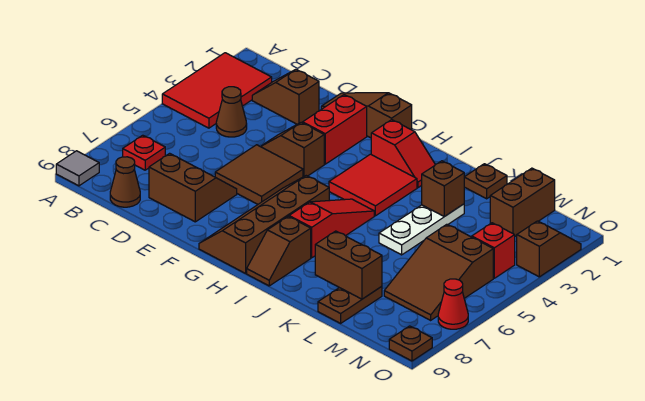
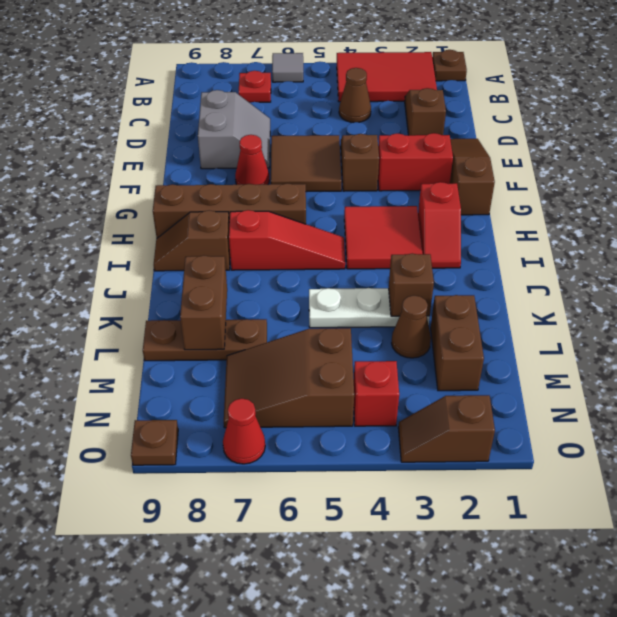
grey 1x1 tile [56,151,99,186] -> grey 1x1 tile moved to [272,53,303,82]
brown 1x1 cone [110,157,140,207] -> brown 1x1 cone moved to [392,295,431,358]
brown 2x2 slope [149,153,237,222] -> grey 2x2 slope [198,90,270,169]
none -> red 1x1 cone [235,135,269,185]
brown 1x1 plate [464,164,507,199] -> brown 1x1 plate moved to [432,50,467,81]
brown 1x2 plate [318,287,382,323] -> brown 1x3 plate [143,319,267,361]
brown 1x2 brick [490,168,555,236] -> brown 1x2 brick turned to [431,295,484,391]
brown 1x2 slope [517,221,581,277] -> brown 1x2 slope turned to [398,395,495,462]

